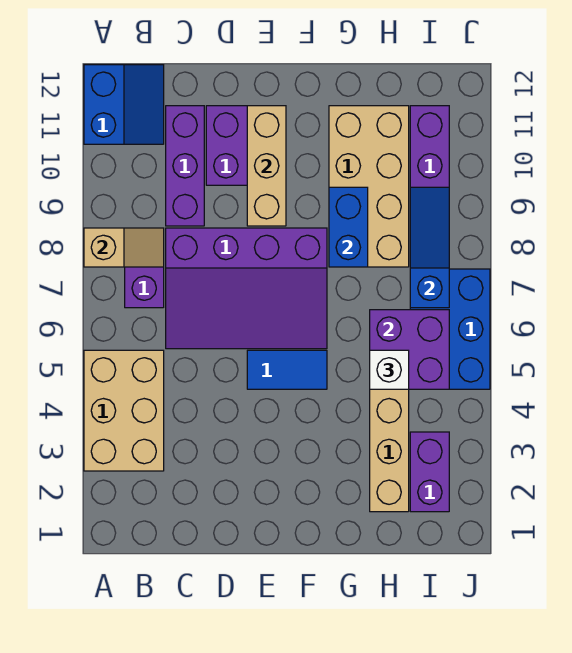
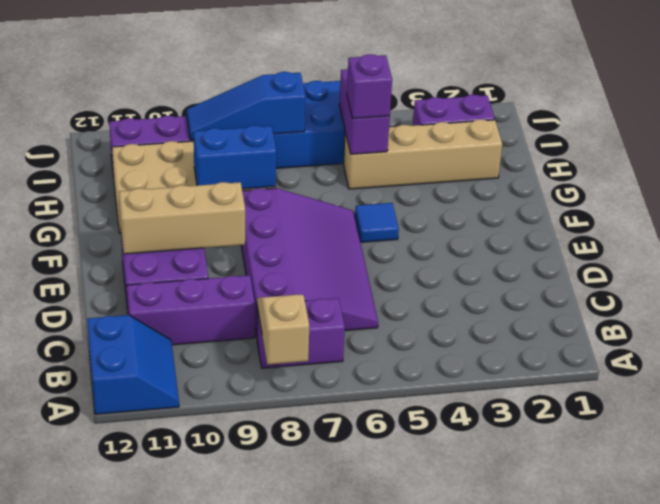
tan 2x3 brick [84,350,164,471] -> none
blue 2x2 slope [84,65,164,144] -> blue 2x2 slope turned to [87,315,179,414]
blue 1x2 tile [247,350,327,389] -> blue 1x1 tile [355,203,399,242]
purple 2x2 brick [370,310,449,389] -> purple 1x2 brick [339,69,390,154]
white 1x1 brick [370,350,409,389] -> purple 1x1 brick [347,54,392,119]

